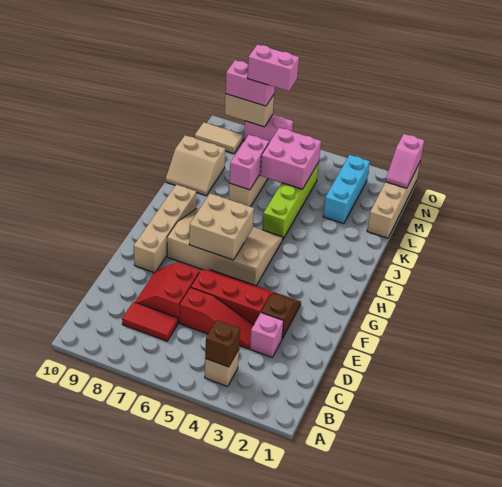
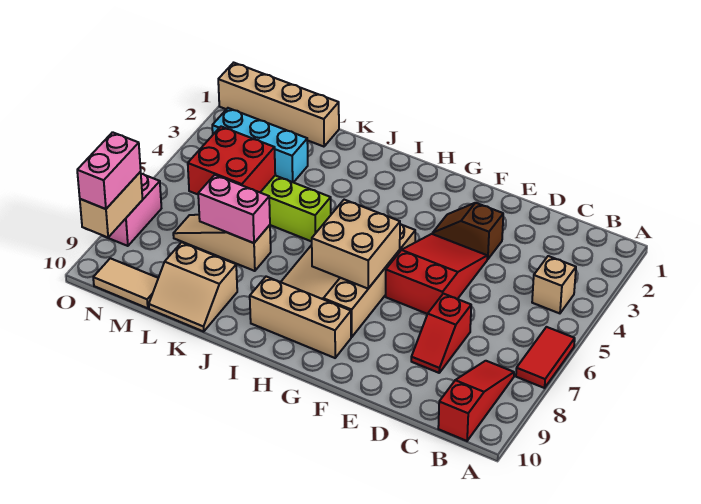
brown 1x1 brick [205,320,240,367] -> none
red 1x2 tile [122,302,178,341] -> red 1x2 tile moved to [516,327,575,388]
pink 1x1 brick [250,313,284,357] -> none
red 1x3 slope [180,287,254,349] -> red 1x3 slope moved to [438,361,514,441]
red 2x2 slope [135,262,200,323] -> red 1x2 slope [411,294,471,373]
red 2x3 slope [191,270,277,325] -> red 2x3 slope turned to [386,234,487,314]
tan 1x4 brick [134,185,196,272] -> tan 1x3 brick [250,277,351,358]
tan 2x2 slope [166,135,225,196] -> tan 2x2 slope turned to [149,242,237,331]
pink 2x2 brick [260,128,321,189] -> red 2x2 brick [188,127,275,194]
pink 1x2 slope [386,134,425,188] -> none
tan 1x2 tile [195,122,243,154] -> tan 1x2 tile turned to [93,258,158,308]
pink 1x2 brick [247,45,299,91] -> none

